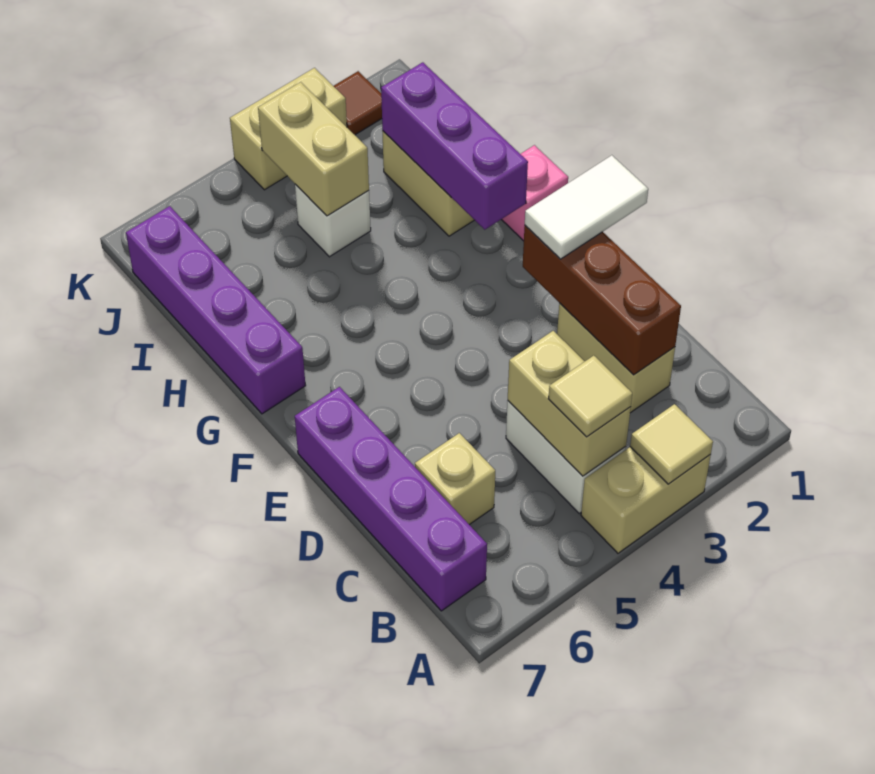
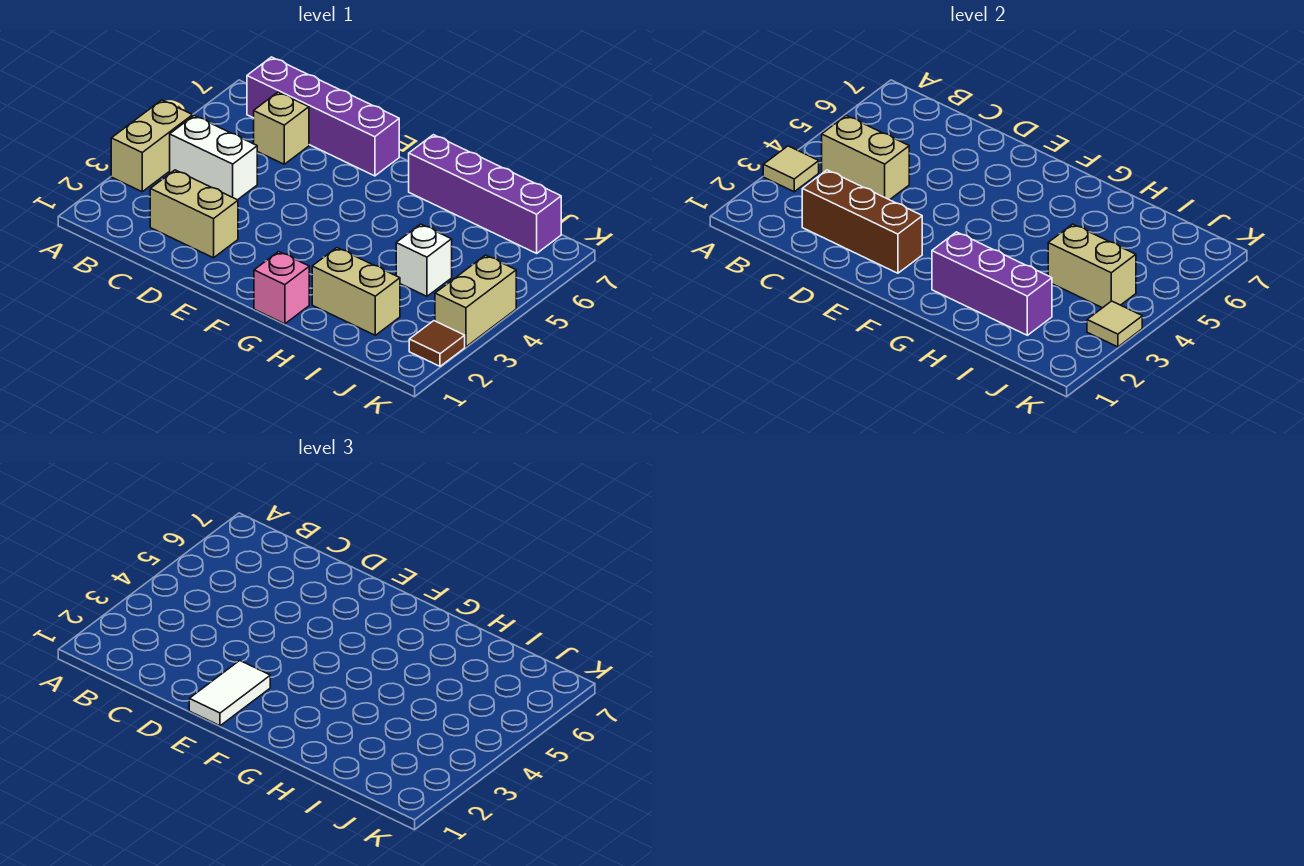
tan 1x1 tile [548,356,632,437] -> tan 1x1 tile moved to [1087,301,1142,347]

